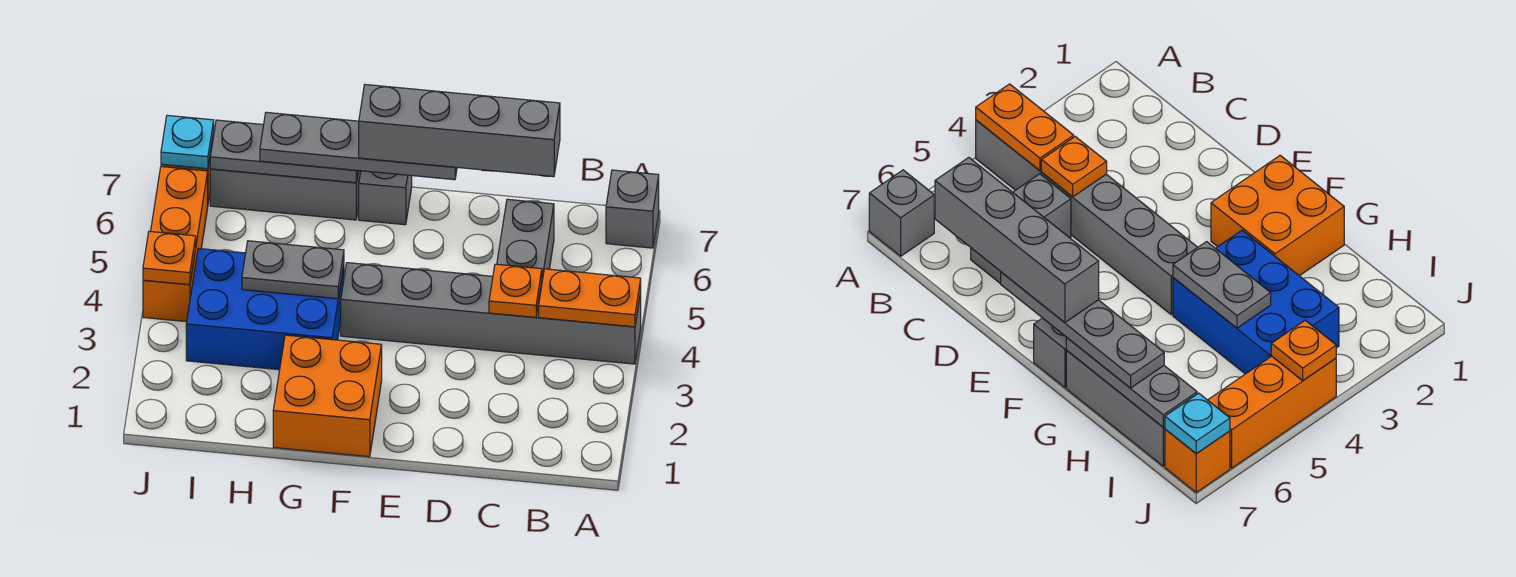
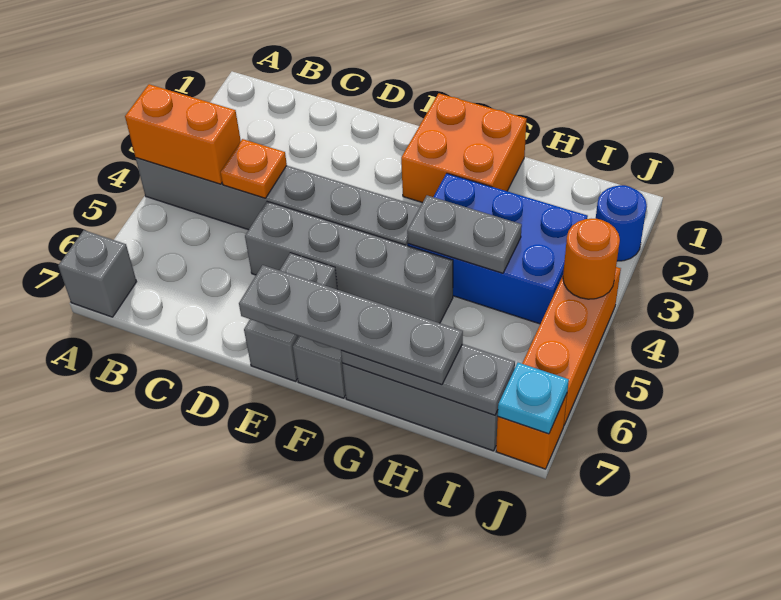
orange 1x2 plate [539,269,641,327] -> orange 1x2 brick [125,84,241,184]
grey 1x2 brick [497,199,554,280] -> grey 1x2 brick moved to [244,253,337,381]
grey 1x4 brick [359,85,560,177] -> grey 1x4 brick moved to [245,202,453,323]
none -> blue 1x1 round brick [596,185,647,261]
orange 1x1 plate [143,231,196,285] -> orange 1x1 round brick [563,219,620,299]

